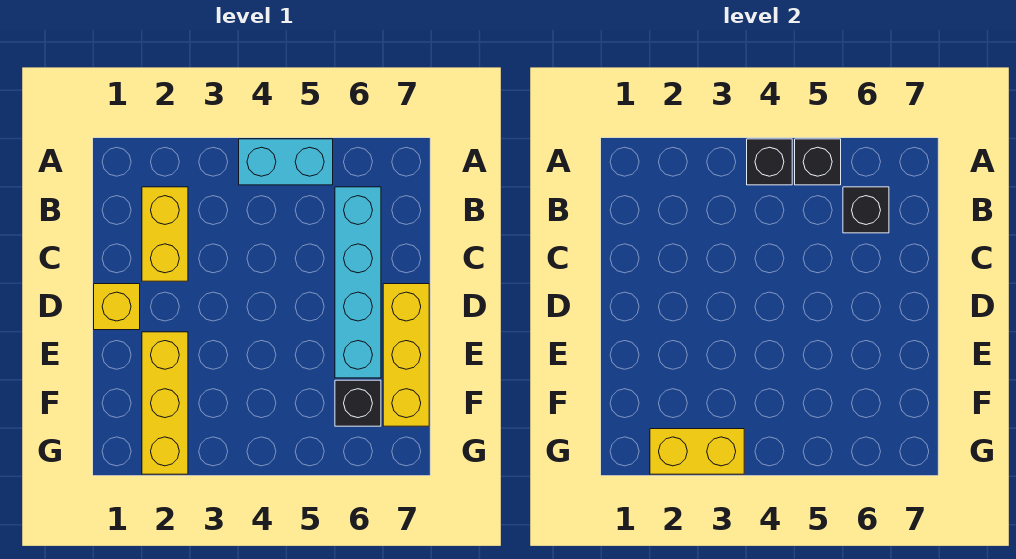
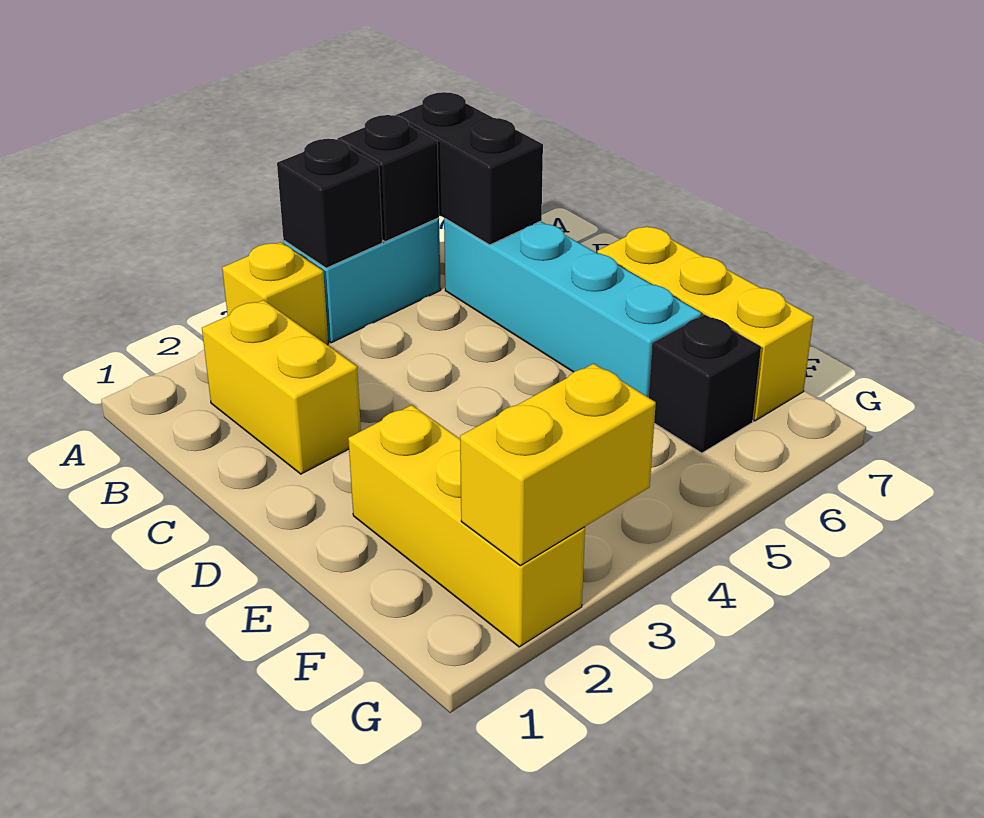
black 1x1 brick [843,187,889,233] -> black 1x2 brick [395,92,543,245]
yellow 1x1 brick [94,284,140,330] -> yellow 1x1 brick moved to [222,242,328,345]

